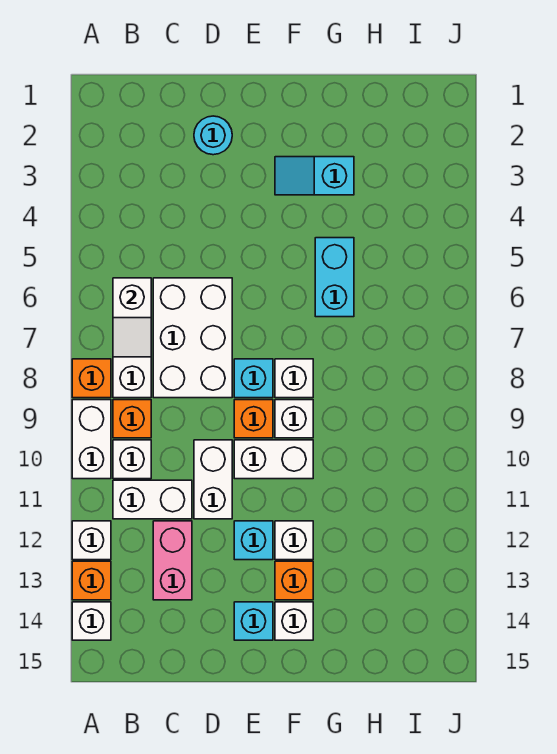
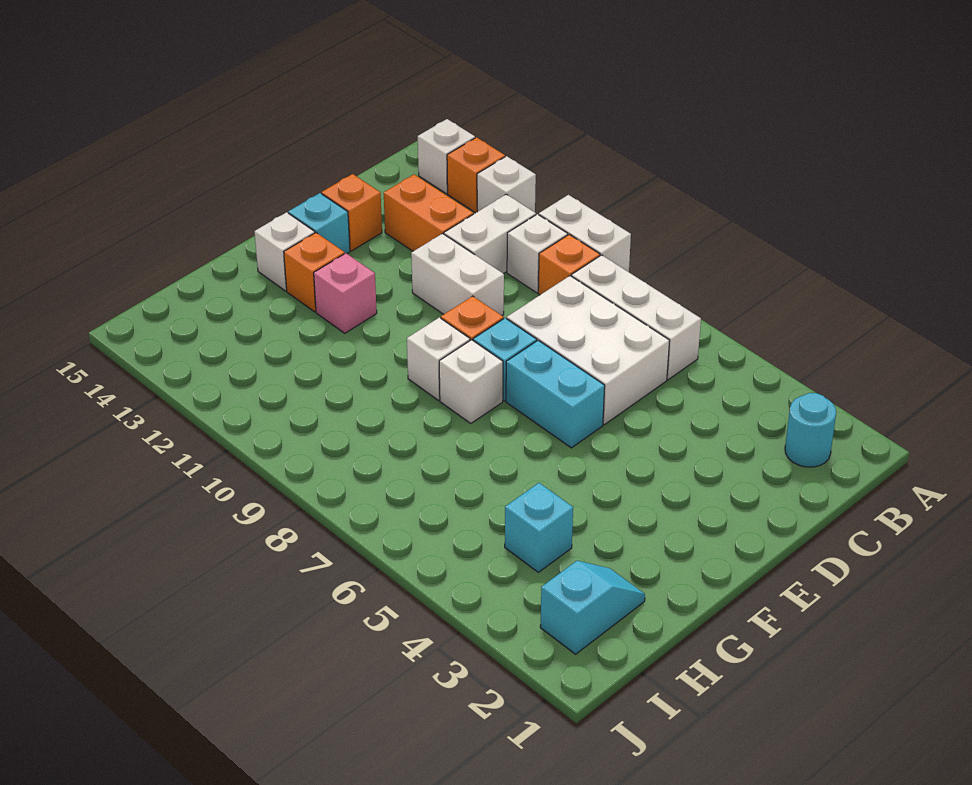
orange 1x1 brick [72,359,111,398] -> orange 1x1 brick moved to [322,174,382,251]
white 1x2 slope [113,278,151,357] -> none
pink 1x2 brick [153,521,192,600] -> orange 1x2 brick [384,175,473,251]
cyan 1x1 round brick [194,116,232,155] -> cyan 1x1 round brick moved to [785,393,836,467]
white 1x2 brick [234,440,313,479] -> none
cyan 1x1 brick [234,521,273,560] -> cyan 1x1 brick moved to [505,483,573,572]
cyan 1x2 slope [275,157,354,195] -> cyan 1x2 slope moved to [540,561,645,654]
white 1x1 brick [275,521,313,560] -> pink 1x1 brick [314,253,377,333]
cyan 1x2 brick [315,238,354,317] -> cyan 1x2 brick moved to [506,340,605,448]

